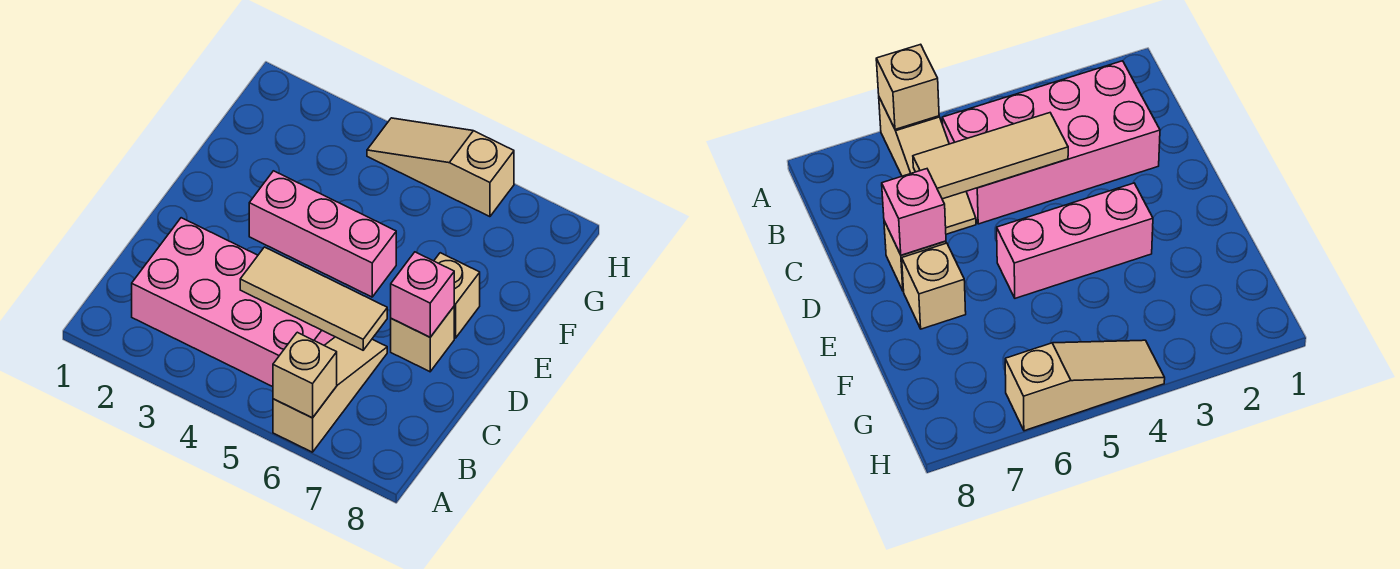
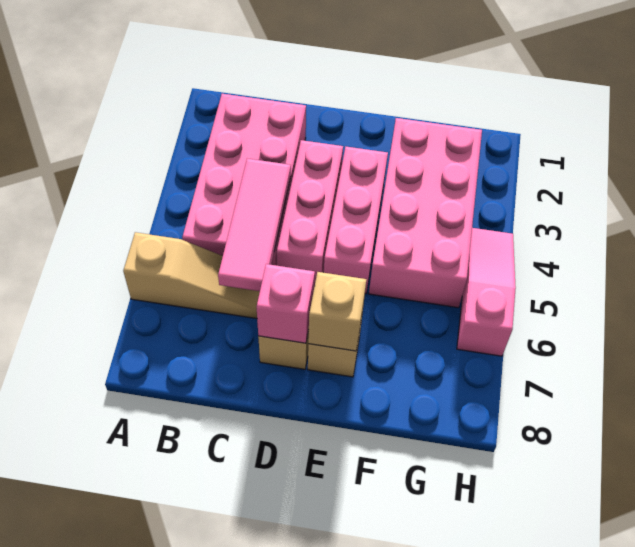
tan 1x1 brick [273,332,337,418] -> tan 1x1 brick moved to [308,272,367,351]
tan 1x3 tile [240,247,387,350] -> pink 1x3 tile [218,159,291,291]
none -> pink 1x3 brick [277,140,343,286]
none -> pink 2x4 brick [369,118,482,308]
tan 1x3 slope [367,118,514,217] -> pink 1x3 slope [457,228,516,356]

